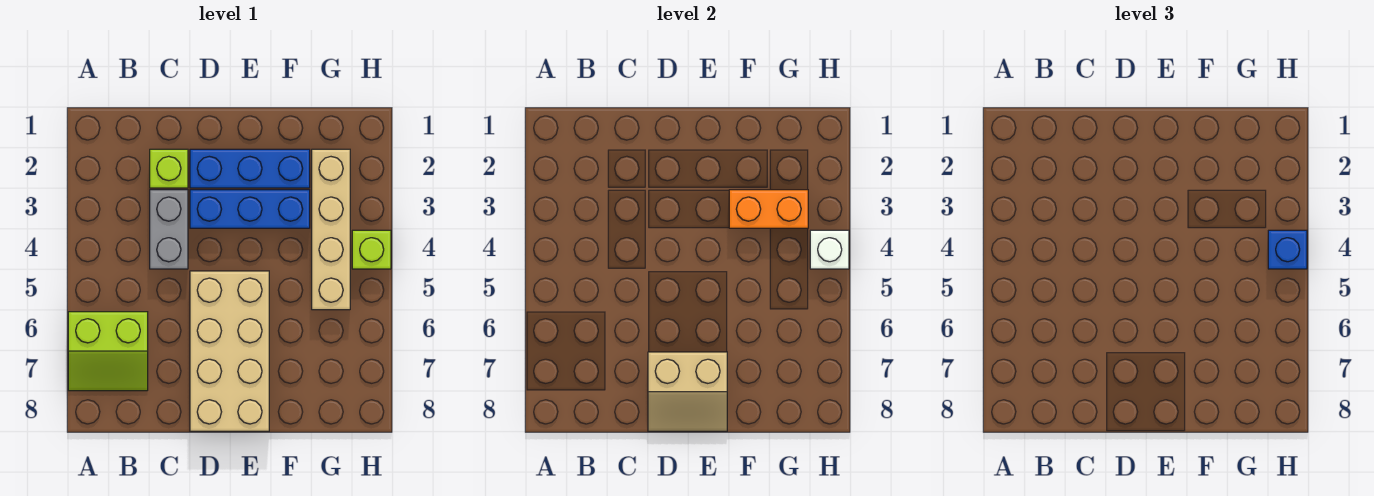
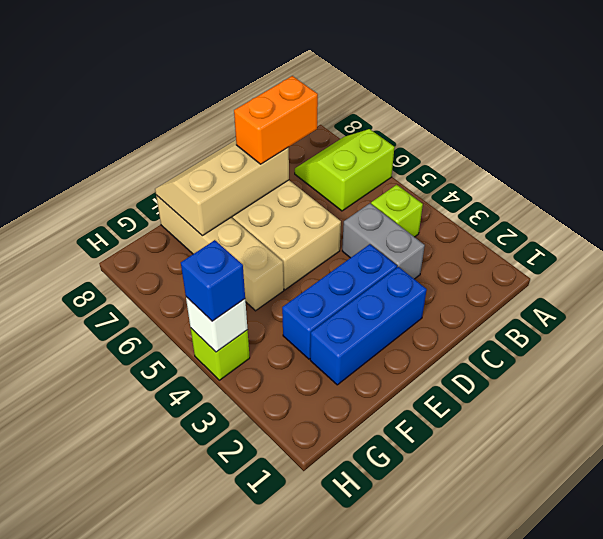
lime 1x1 brick [150,149,188,188] -> lime 1x1 brick moved to [371,185,423,237]
tan 2x2 slope [648,352,727,431] -> tan 2x3 slope [155,140,289,236]
orange 1x2 brick [729,190,808,228] -> orange 1x2 brick moved to [234,76,318,164]
tan 1x4 brick [312,149,350,310] -> tan 1x4 brick moved to [156,195,284,311]

